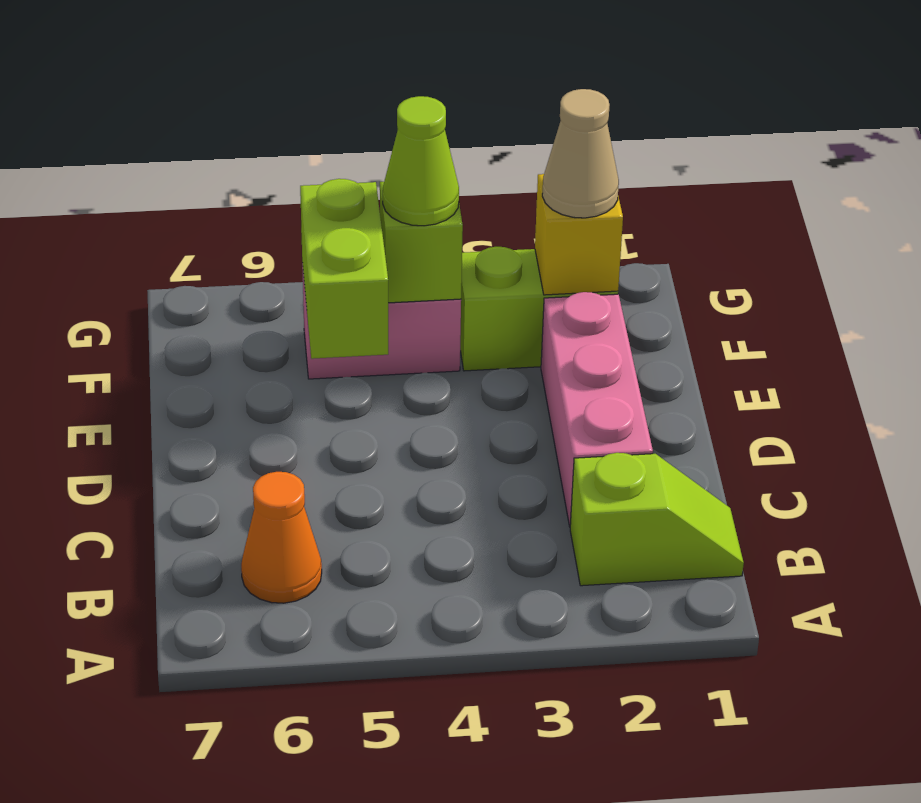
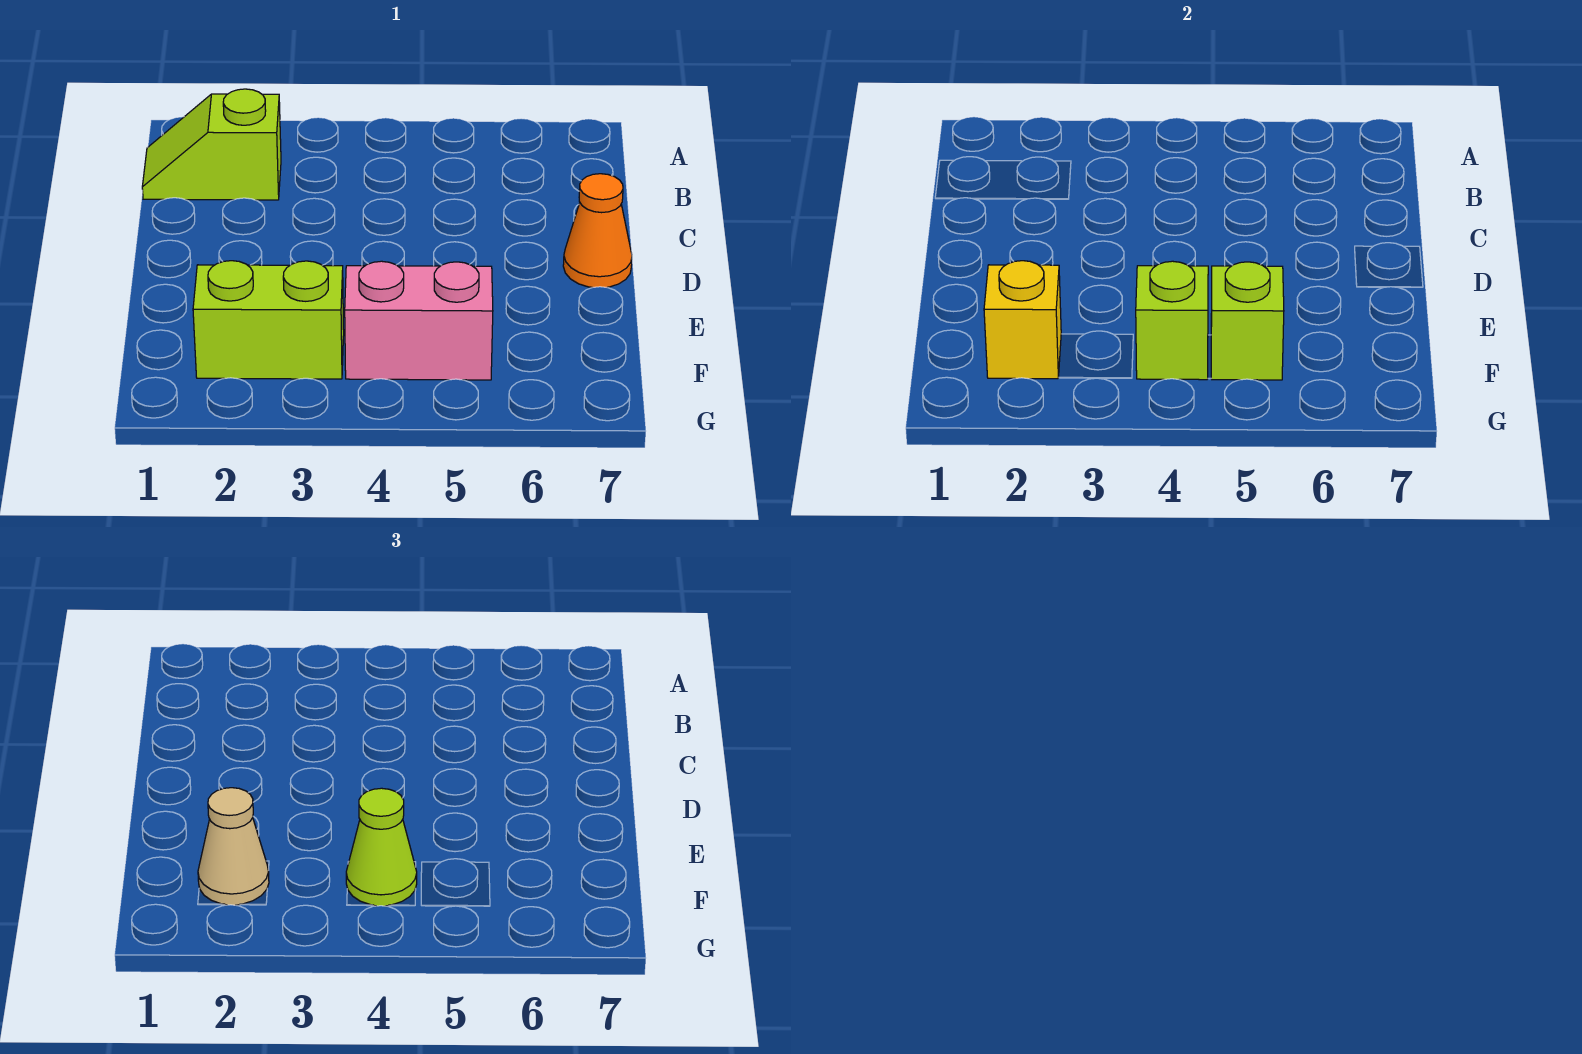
orange 1x1 cone [241,472,322,603] -> orange 1x1 cone moved to [563,174,632,287]
pink 1x3 brick [541,292,653,526] -> none
lime 1x2 brick [300,179,388,359] -> lime 1x1 brick [1211,262,1284,380]

